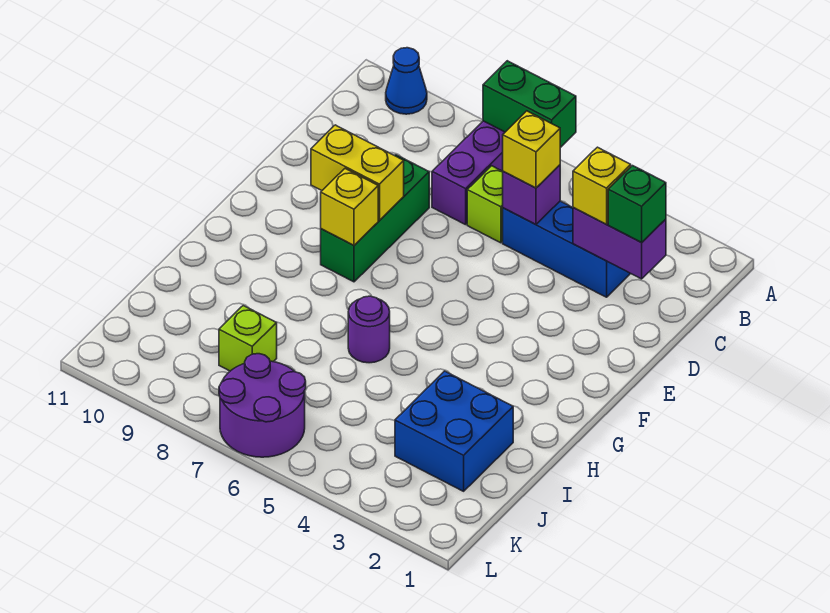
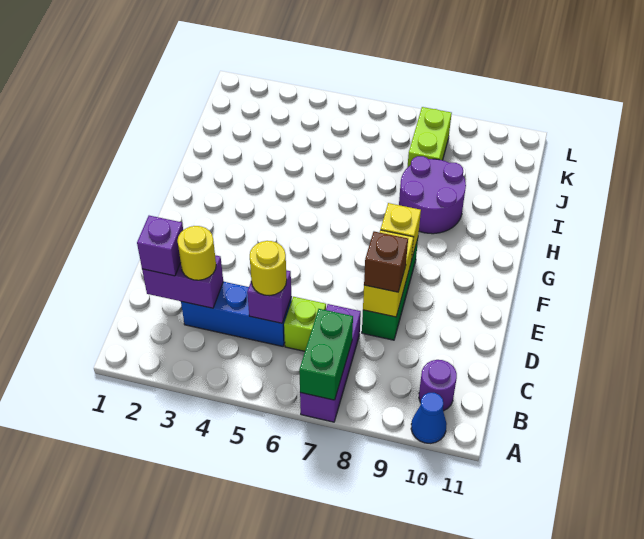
green 1x2 brick [483,61,576,148] -> green 1x2 brick turned to [299,309,353,400]
green 1x1 brick [608,166,666,243] -> purple 1x1 brick [137,216,183,276]
yellow 1x1 brick [573,147,631,224] -> yellow 1x1 round brick [177,226,216,280]
yellow 1x1 brick [503,111,560,188] -> yellow 1x1 round brick [250,241,287,296]
none -> brown 1x1 brick [364,231,408,292]
yellow 1x2 brick [311,125,404,220] -> yellow 1x2 brick turned to [363,230,413,317]
purple 1x1 round brick [348,296,390,363] -> purple 1x1 round brick moved to [419,360,457,411]
blue 2x2 brick [395,371,513,491] -> none
lime 1x1 brick [219,306,277,371] -> lime 1x2 brick [407,107,452,168]
purple 2x2 round brick [219,354,306,457] -> purple 2x2 round brick moved to [399,156,466,234]

